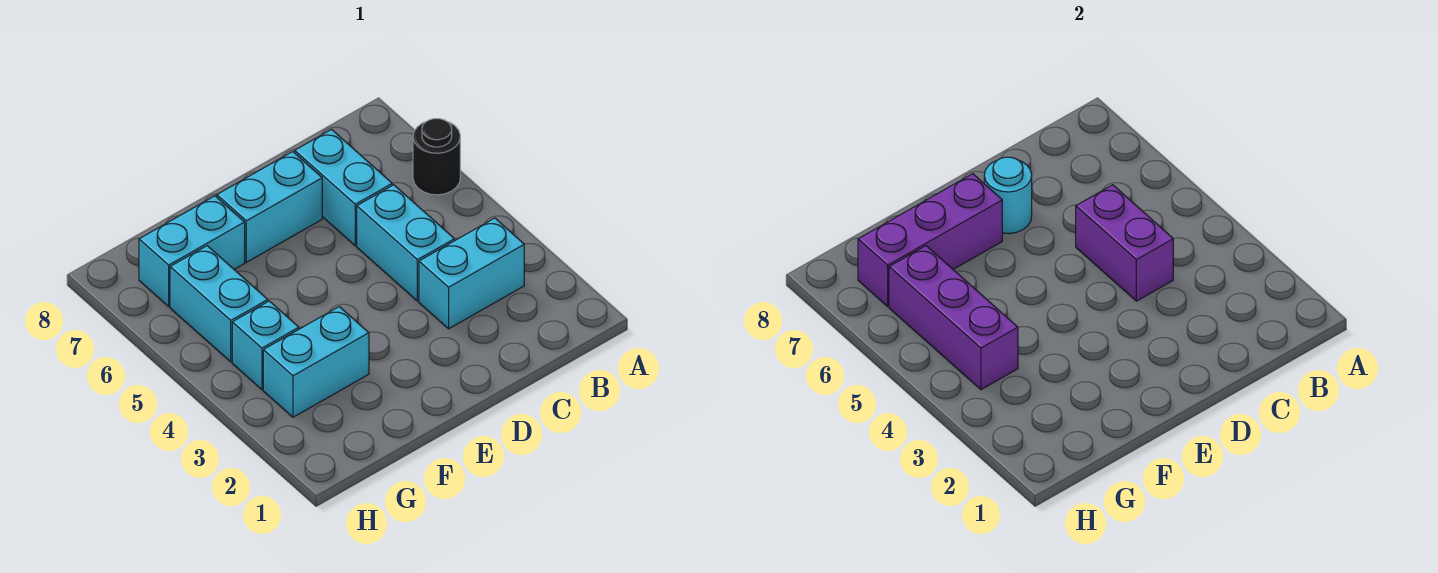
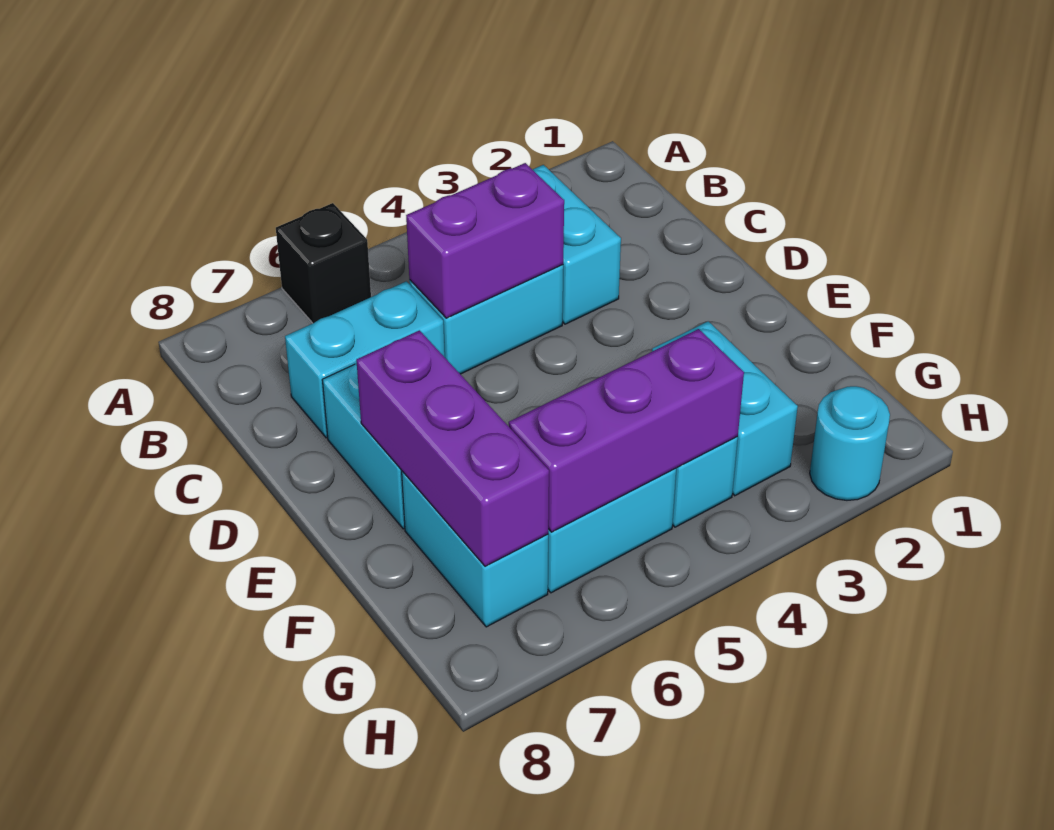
black 1x1 round brick [413,119,460,195] -> black 1x1 brick [276,203,371,323]
cyan 1x1 round brick [984,157,1032,234] -> cyan 1x1 round brick moved to [810,386,890,500]

